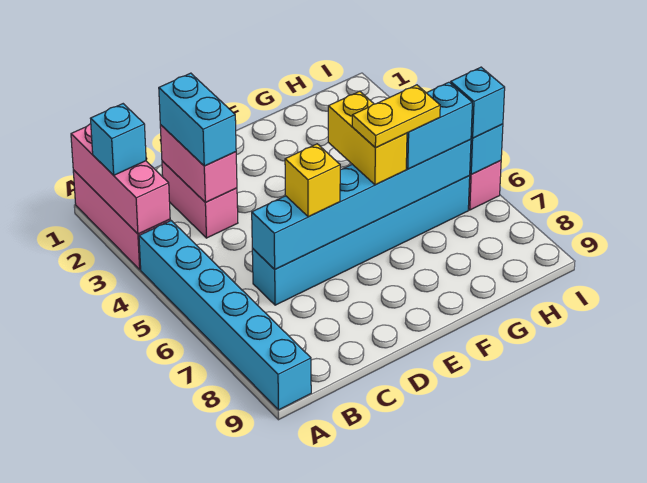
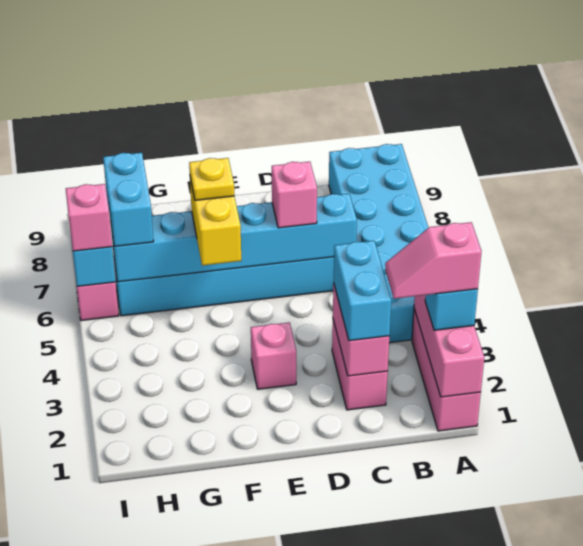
none -> pink 1x2 slope [385,222,482,299]
cyan 1x6 brick [139,221,311,410] -> cyan 2x6 brick [329,144,428,343]
yellow 1x1 brick [285,144,340,217] -> pink 1x1 brick [272,162,317,228]
none -> pink 1x1 brick [251,322,296,389]
yellow 1x2 plate [352,85,440,148] -> yellow 1x1 plate [189,158,234,200]
cyan 1x2 brick [406,82,472,169] -> cyan 1x2 brick turned to [103,153,154,246]
cyan 1x1 brick [451,67,505,138] -> pink 1x1 brick [66,184,112,251]

